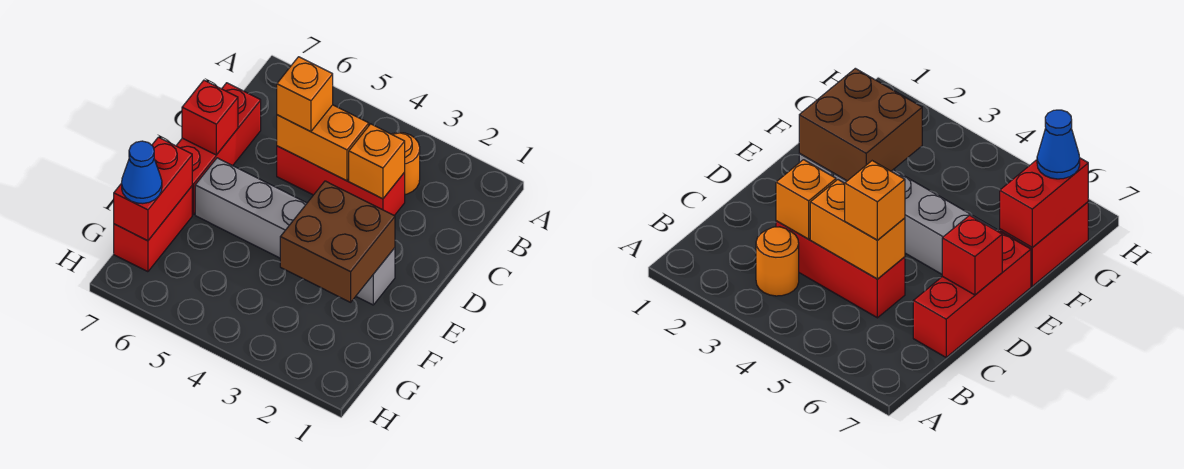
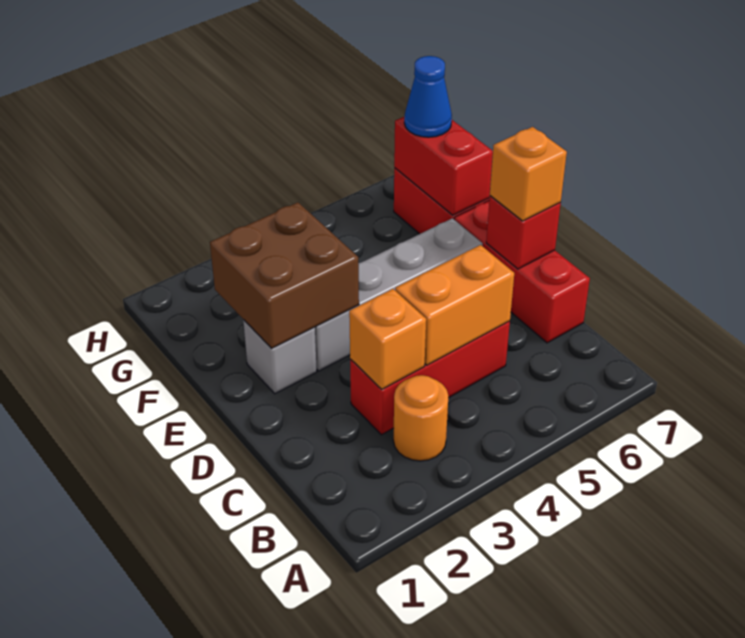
orange 1x1 brick [277,57,333,132] -> orange 1x1 brick moved to [490,127,567,221]

